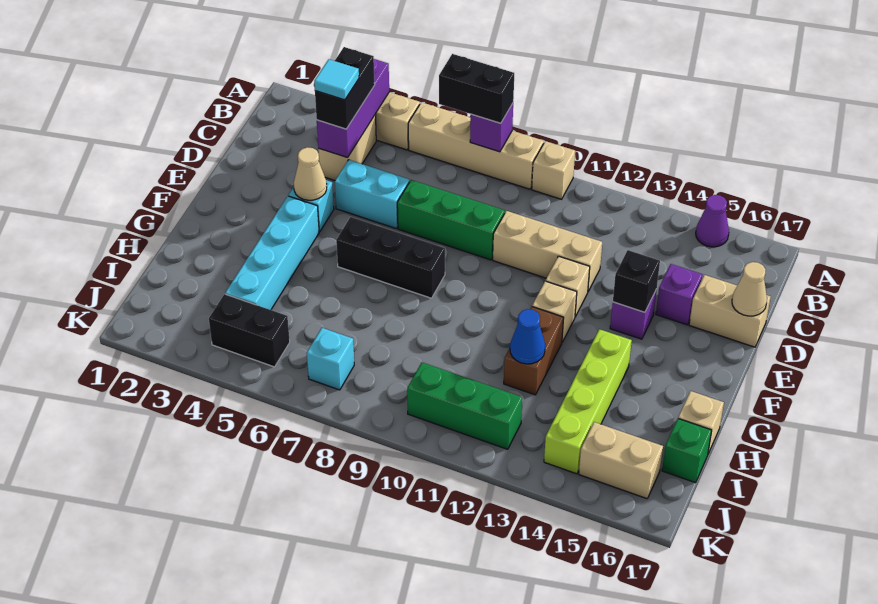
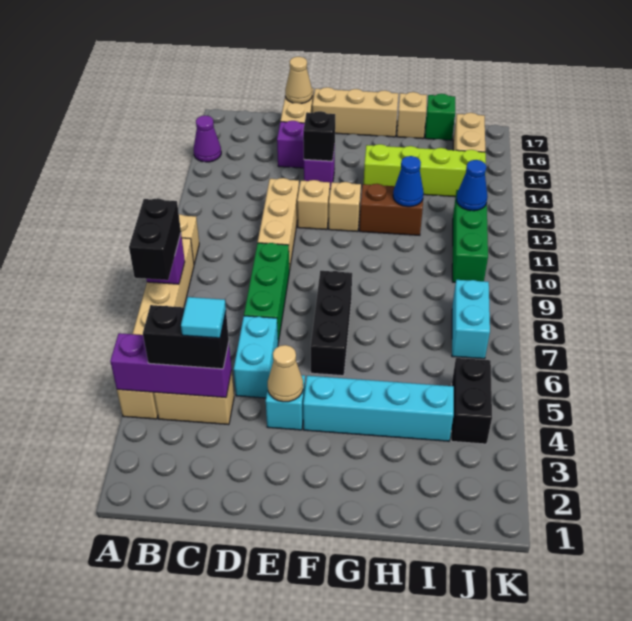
none -> tan 1x3 brick [312,87,398,137]
cyan 1x1 brick [307,328,354,390] -> cyan 1x2 brick [452,280,490,359]
none -> blue 1x1 cone [456,160,488,211]

